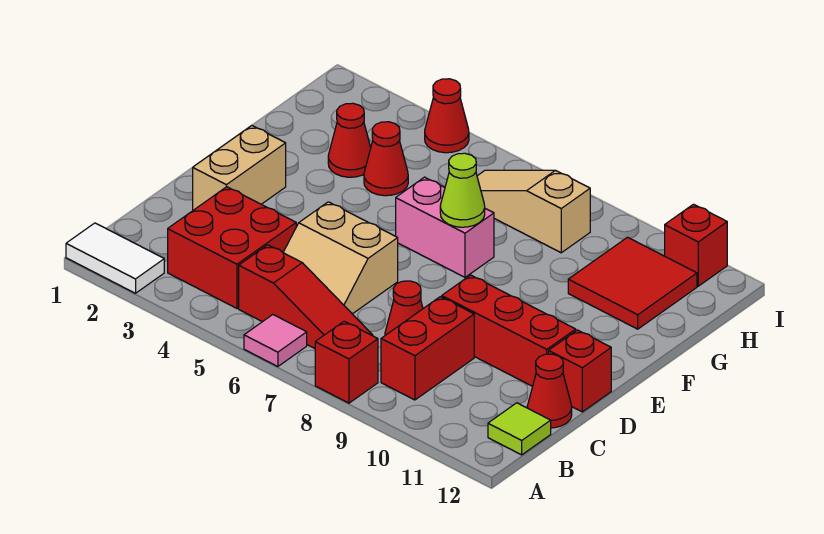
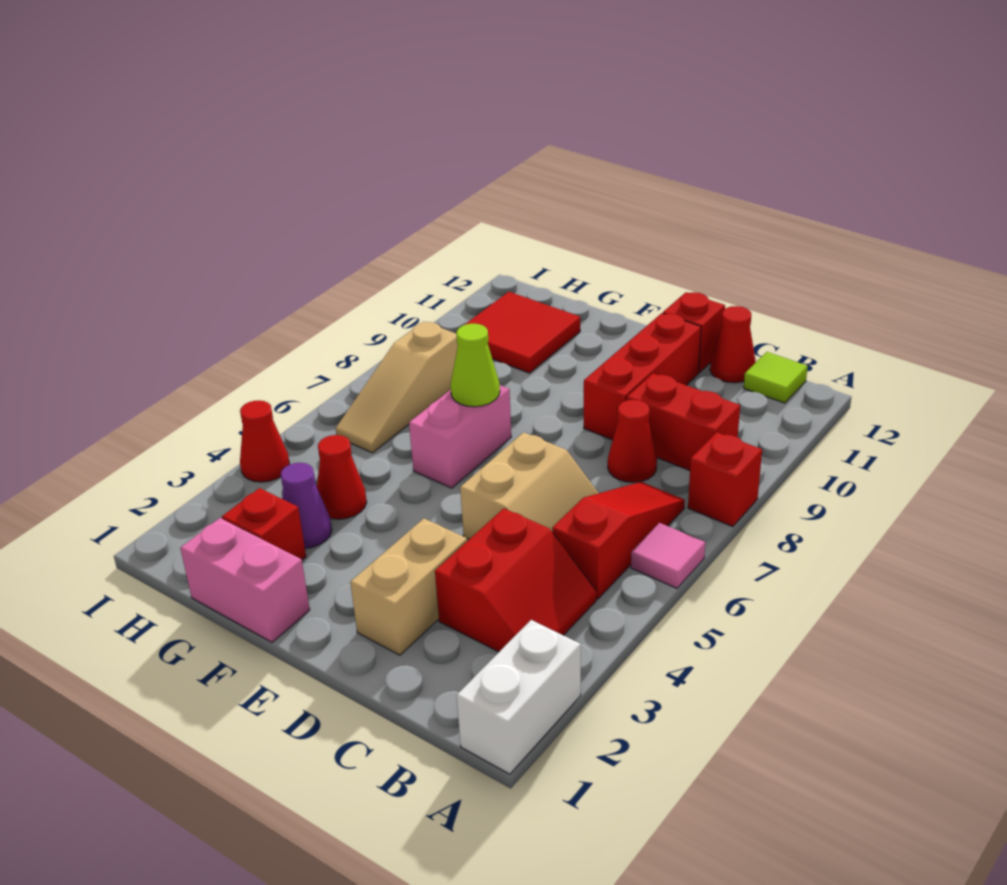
white 1x2 tile [66,223,164,293] -> white 1x2 brick [457,620,581,774]
red 2x2 brick [168,187,296,308] -> red 2x2 slope [435,508,597,652]
tan 1x2 brick [193,126,286,210] -> tan 1x2 brick turned to [350,518,467,655]
none -> pink 1x2 brick [180,518,310,642]
red 1x1 cone [328,103,371,177] -> purple 1x1 cone [281,463,332,548]
red 1x1 brick [665,204,727,286] -> red 1x1 brick moved to [222,488,306,560]

